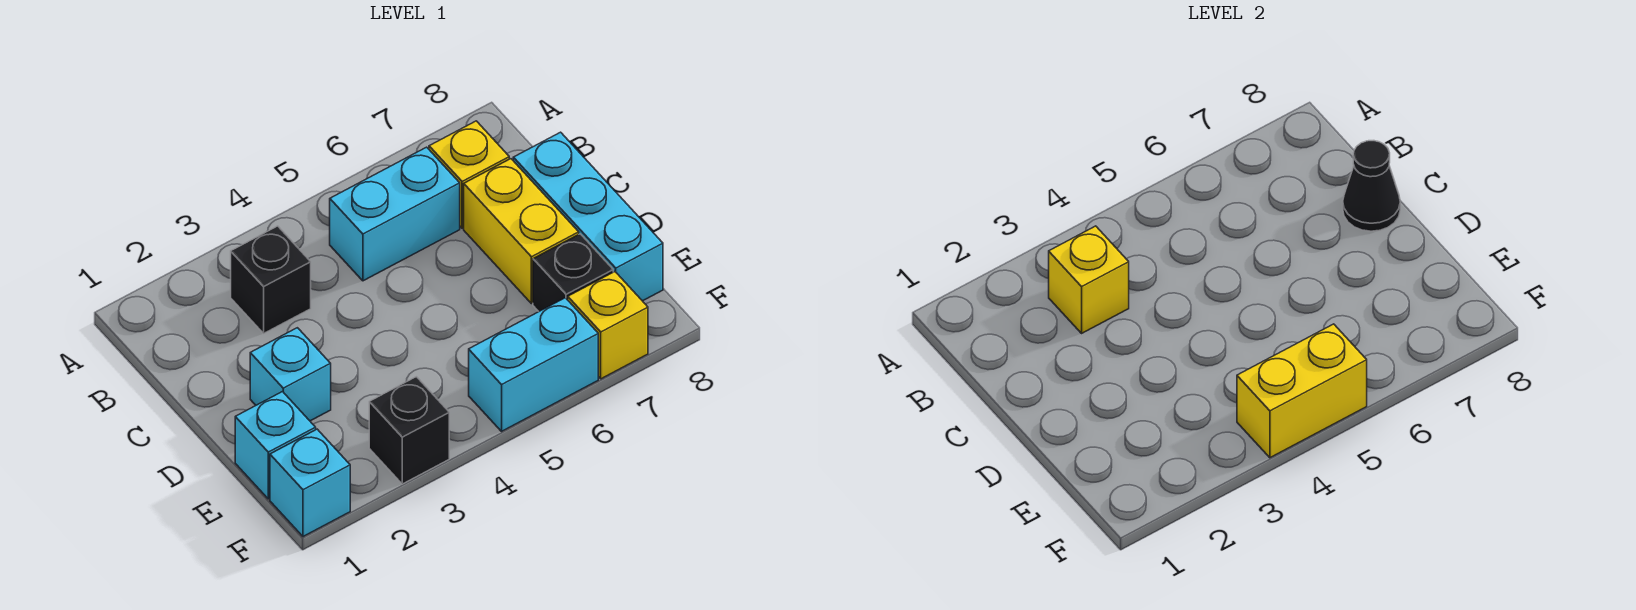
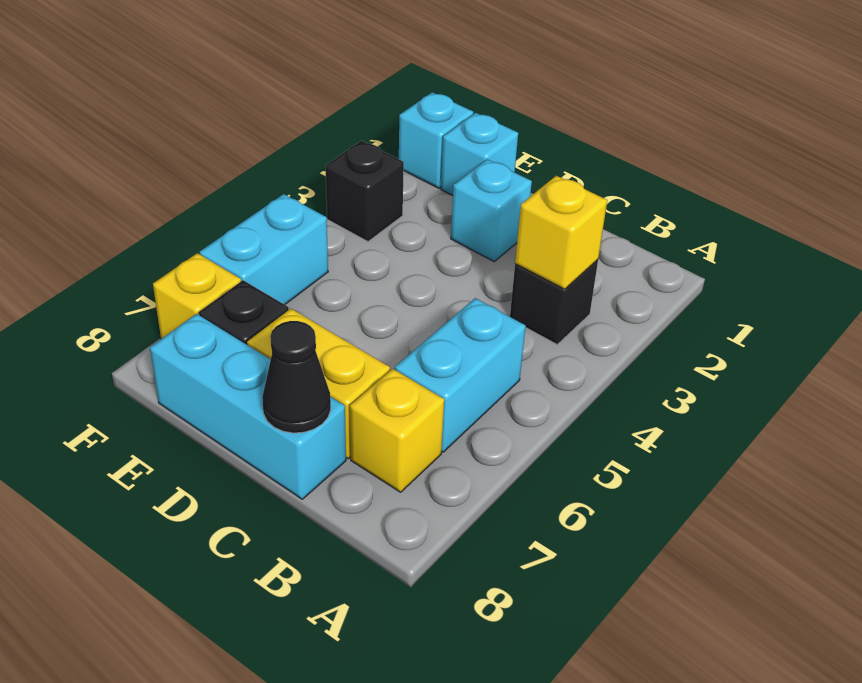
yellow 1x2 brick [1237,324,1367,458] -> none

